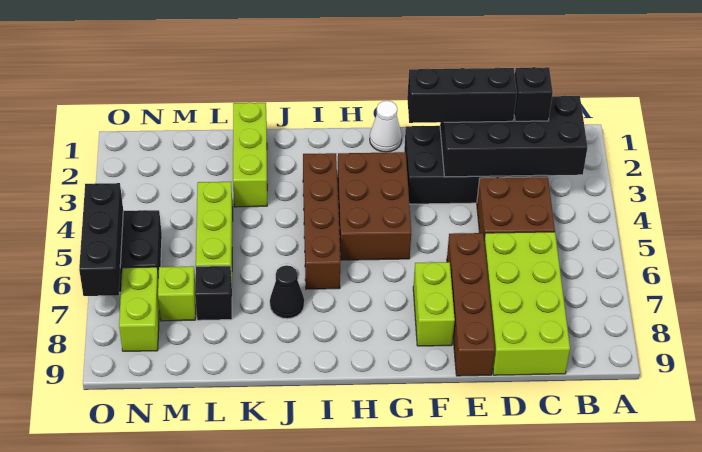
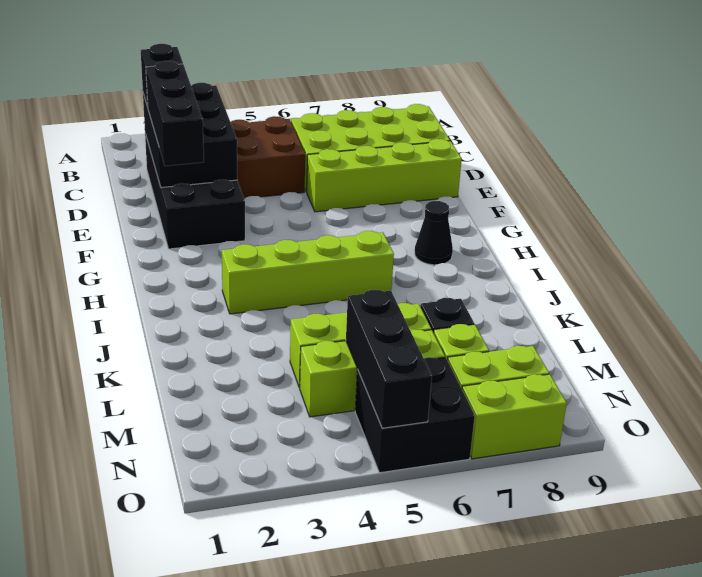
black 2x4 brick [440,96,588,177] -> black 2x3 brick [143,83,237,188]
brown 1x4 brick [447,233,495,376] -> lime 1x4 brick [307,139,462,212]
lime 1x2 brick [413,262,455,346] -> lime 1x2 brick moved to [462,374,567,459]
white 1x1 cone [370,101,402,152] -> none
brown 2x3 brick [337,152,411,260] -> none
brown 1x4 brick [303,153,340,289] -> lime 1x4 brick [222,231,394,314]
black 1x1 cone [270,265,304,319] -> black 1x1 cone moved to [415,201,453,265]
lime 1x3 brick [233,103,267,207] -> lime 1x3 brick moved to [300,330,445,417]
black 1x3 brick [79,183,123,296] -> black 1x3 brick turned to [346,290,432,428]

